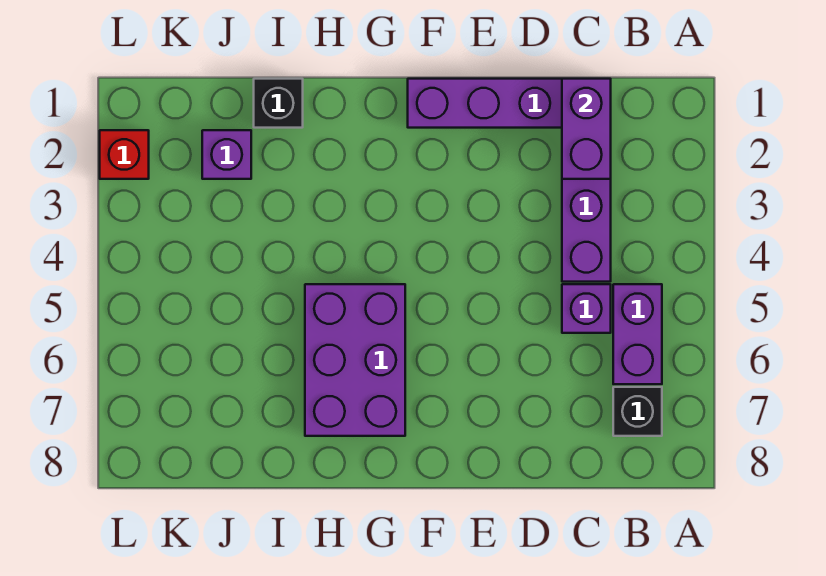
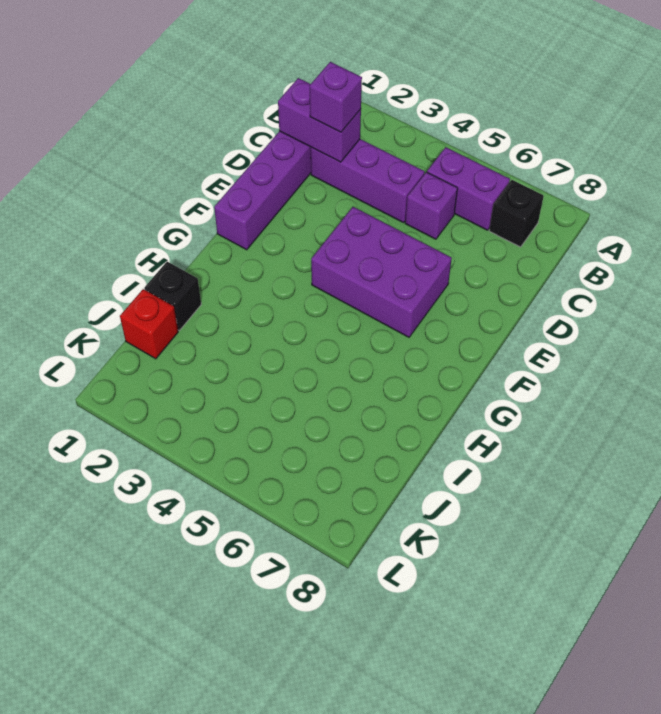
purple 2x3 brick [305,284,405,436] -> purple 2x3 brick moved to [311,207,452,337]
purple 1x1 brick [202,130,251,179] -> purple 1x1 brick moved to [310,62,362,132]
red 1x1 brick [100,130,149,179] -> red 1x1 brick moved to [120,289,178,359]

